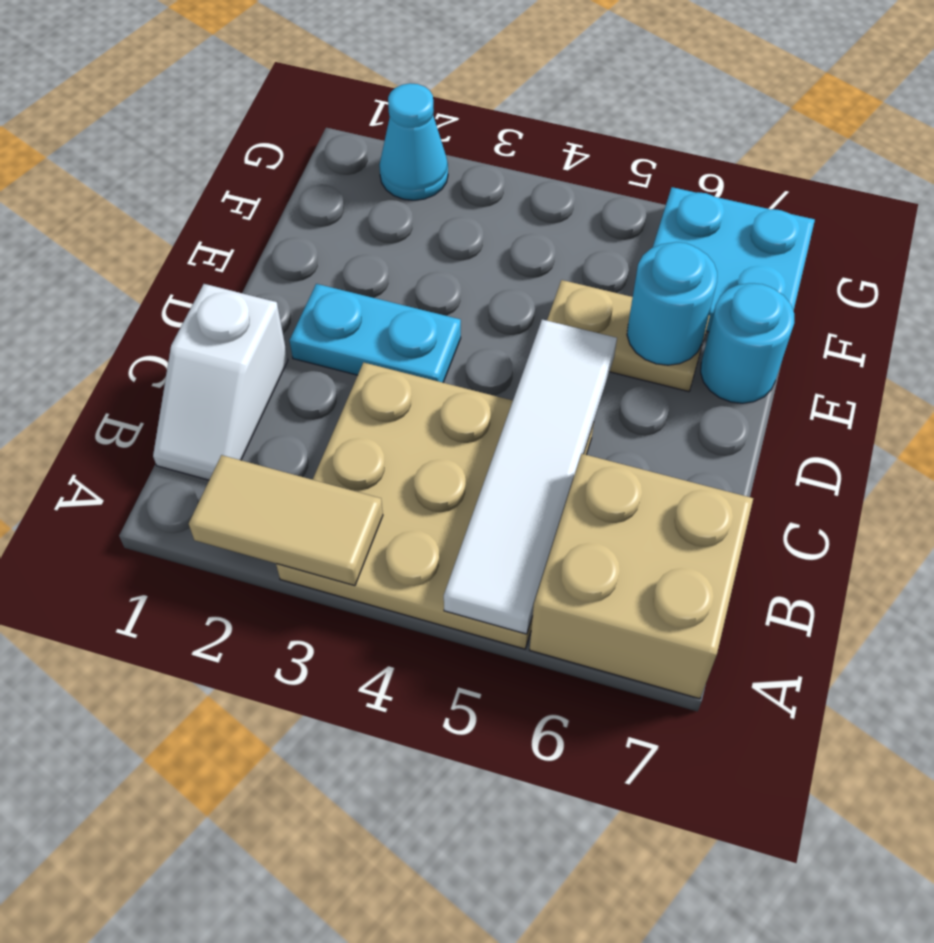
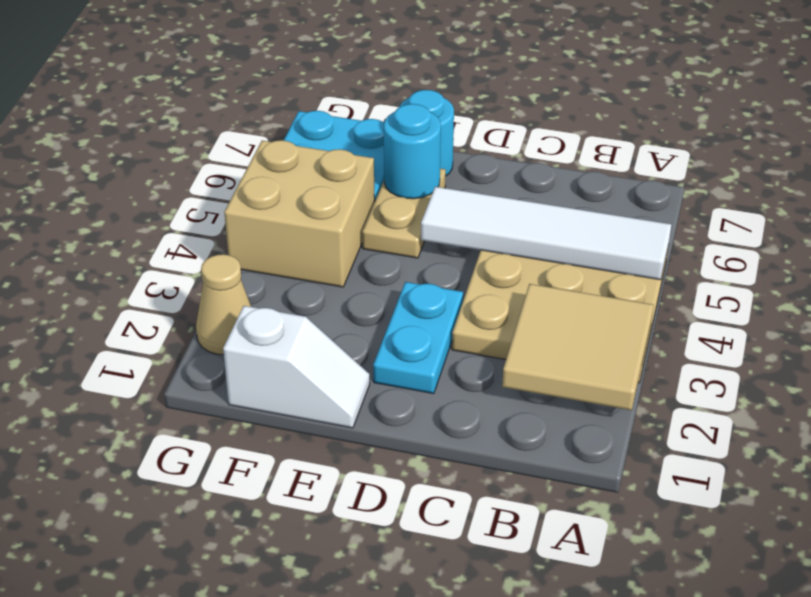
tan 1x2 tile [189,455,383,586] -> tan 2x2 tile [502,284,653,410]
tan 2x2 brick [530,454,753,699] -> tan 2x2 brick moved to [224,140,375,287]
white 1x2 slope [153,284,288,480] -> white 1x2 slope moved to [223,306,370,428]
cyan 1x1 cone [379,83,448,200] -> tan 1x1 cone [196,254,251,355]

